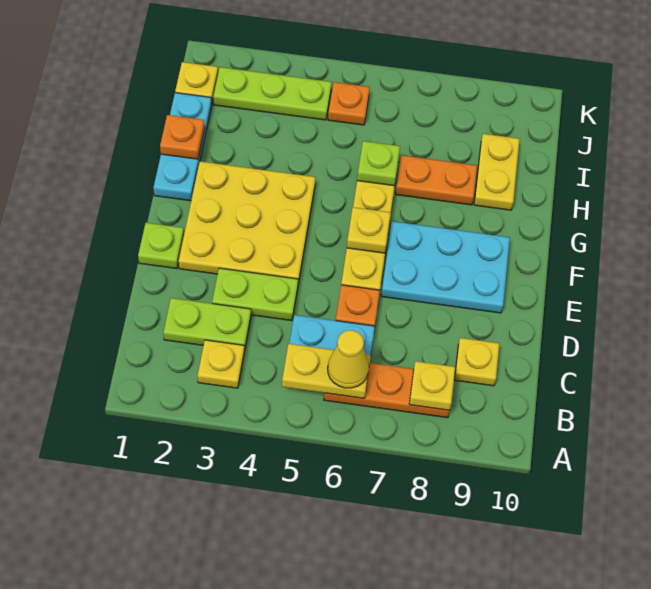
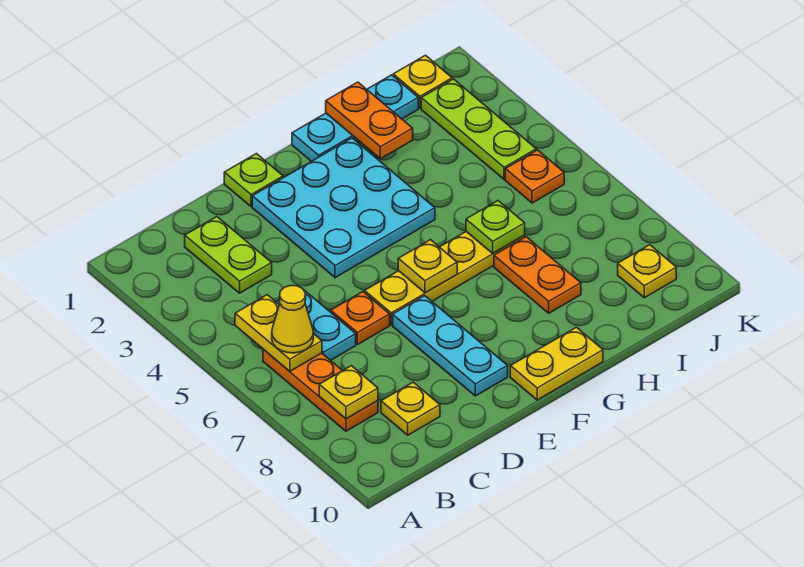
yellow 1x1 plate [198,340,244,388] -> yellow 1x1 plate moved to [618,245,676,298]
lime 1x2 plate [212,268,298,321] -> none
yellow 3x3 plate [179,161,316,283] -> cyan 3x3 plate [252,138,435,278]
cyan 2x3 plate [381,221,510,313] -> cyan 1x3 plate [393,296,508,396]
orange 1x1 plate [160,115,205,159] -> orange 1x2 plate [326,82,413,159]
yellow 1x2 plate [474,134,520,210] -> yellow 1x2 plate moved to [510,327,603,400]

